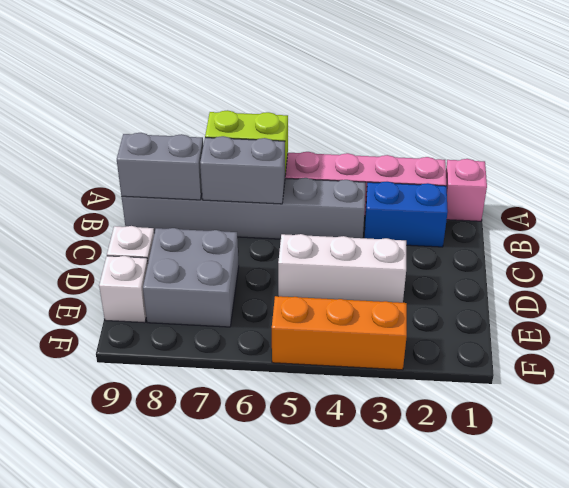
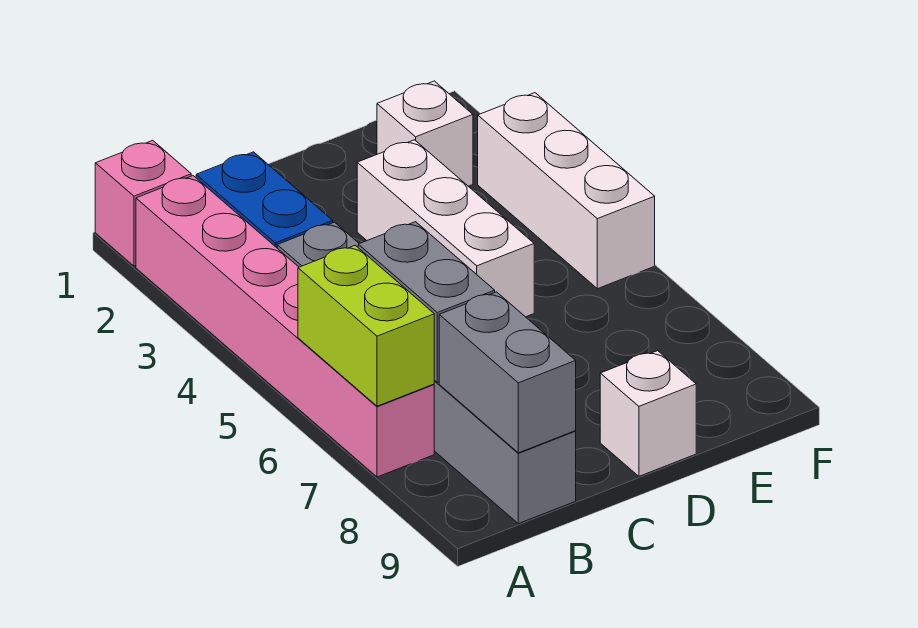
grey 2x2 brick [143,228,239,327] -> none
white 1x1 brick [99,256,148,323] -> white 1x1 brick moved to [377,81,473,186]
orange 1x3 brick [272,296,407,370] -> white 1x3 brick [478,93,655,289]

